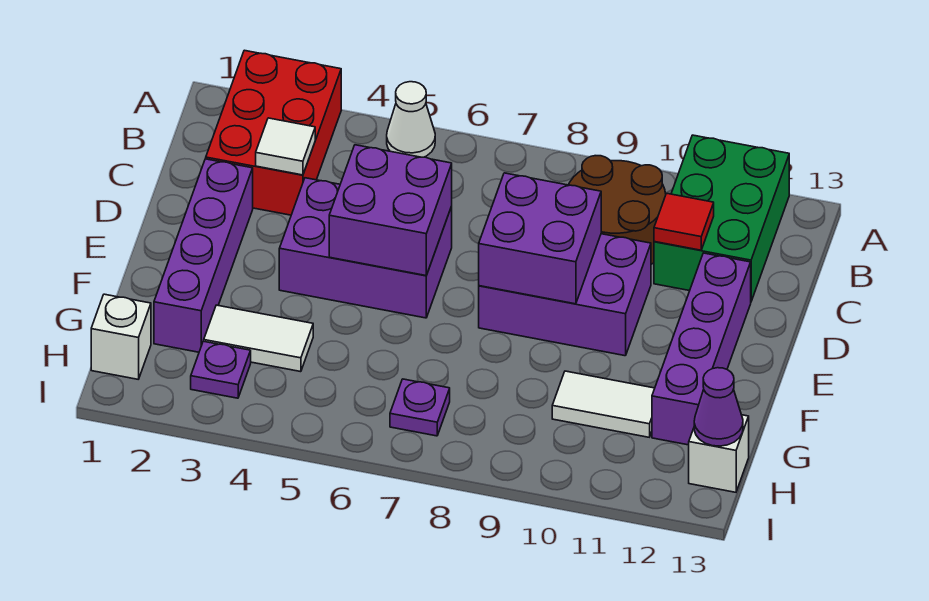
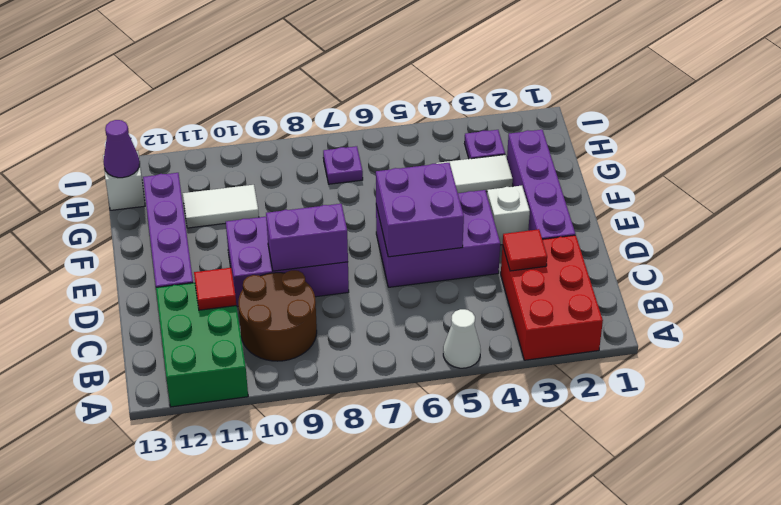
white 1x1 tile [256,118,315,175] -> red 1x1 tile [503,229,547,271]
purple 2x2 brick [479,173,601,304] -> purple 1x2 brick [266,204,348,271]
white 1x1 brick [91,294,151,379] -> white 1x1 brick moved to [487,186,530,245]

